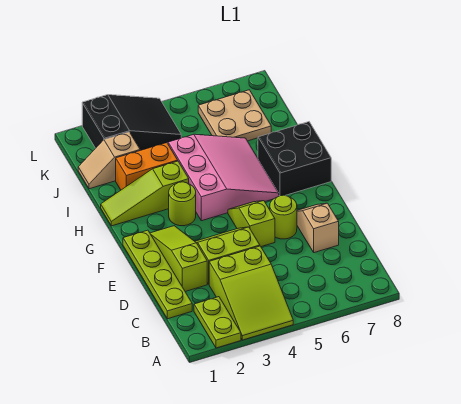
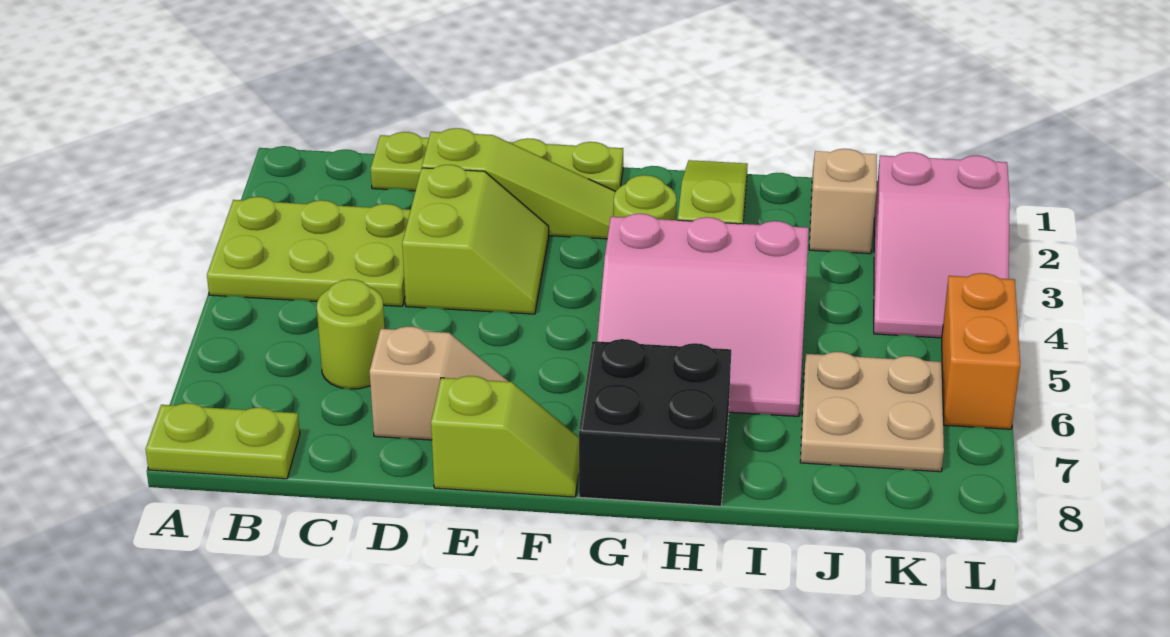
lime 1x2 plate [194,297,241,348] -> lime 1x2 plate moved to [146,403,300,479]
lime 2x3 slope [209,246,293,340] -> lime 2x3 plate [207,197,411,306]
lime 1x2 slope [228,201,275,247] -> lime 1x2 slope moved to [431,376,579,497]
lime 1x1 round brick [270,195,297,239] -> lime 1x1 round brick moved to [317,279,385,389]
orange 1x2 brick [116,143,178,190] -> orange 1x2 brick moved to [942,273,1020,429]
black 2x3 slope [82,95,181,150] -> pink 2x3 slope [874,152,1010,338]

